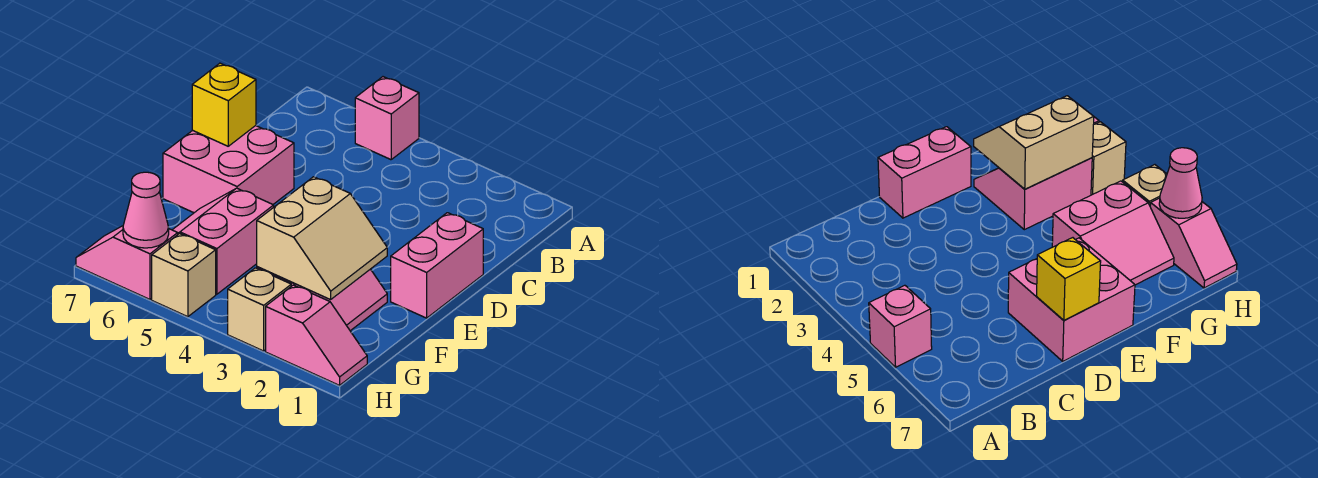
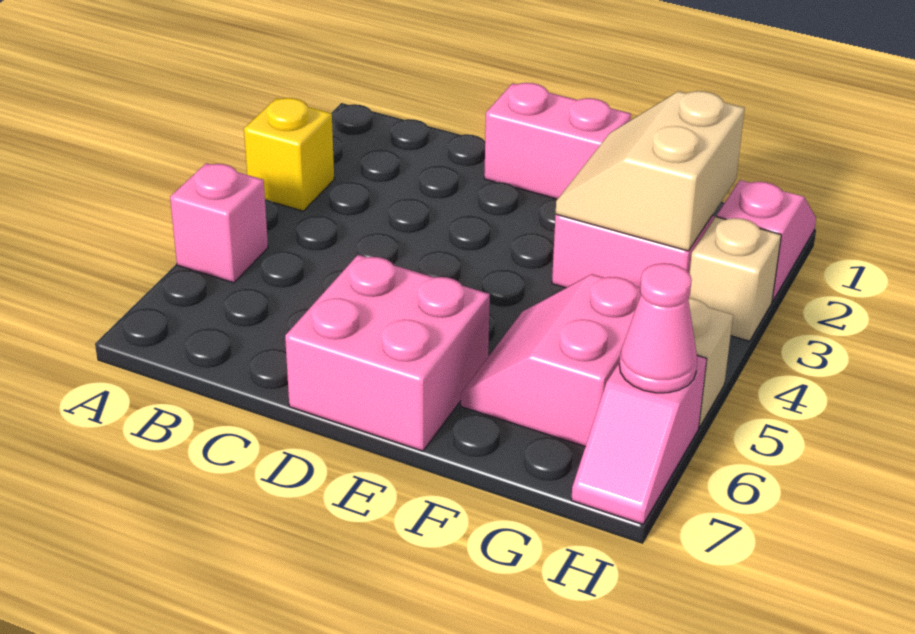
yellow 1x1 brick [192,63,256,146] -> yellow 1x1 brick moved to [244,98,334,211]
tan 2x2 slope [257,177,387,300] -> tan 2x2 slope turned to [556,91,745,251]
pink 2x2 slope [173,188,274,294] -> pink 2x2 slope turned to [461,274,641,447]

